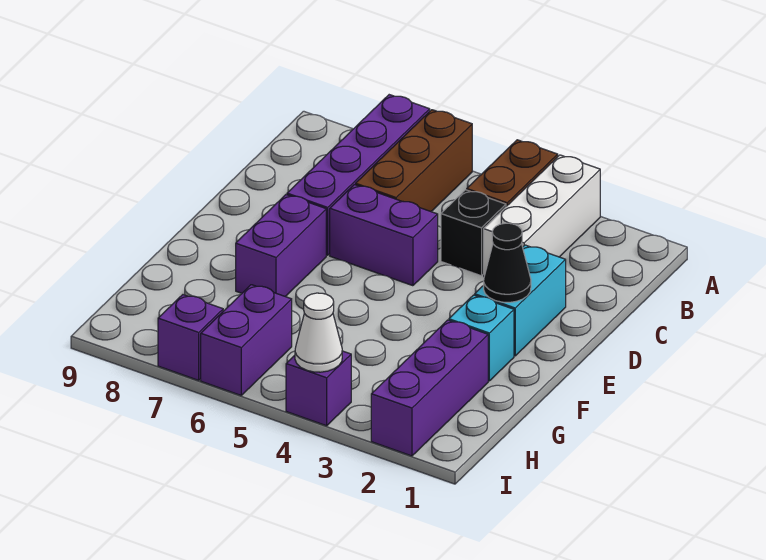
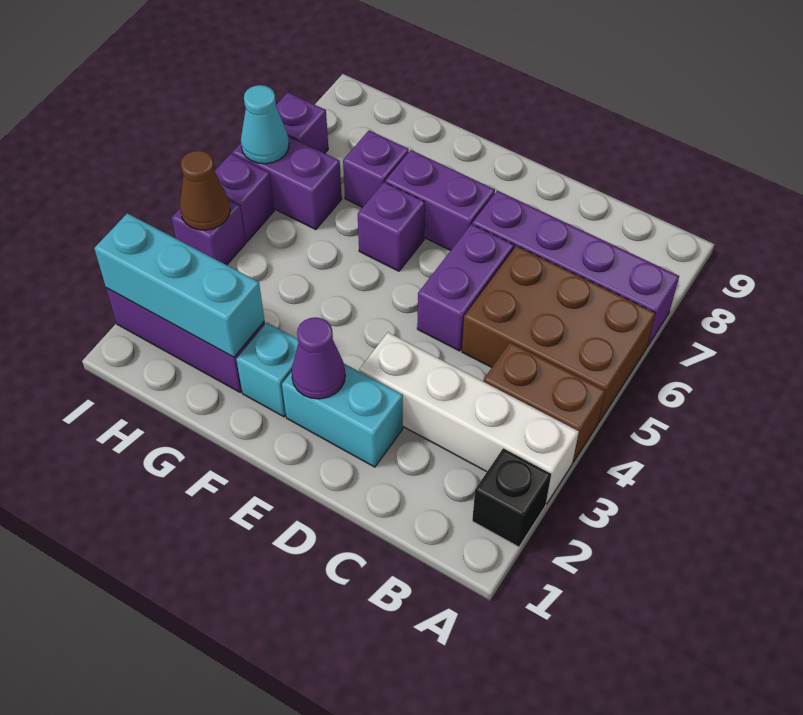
white 1x3 brick [484,155,600,276] -> white 1x4 brick [359,332,579,504]
brown 1x3 brick [356,110,472,211] -> brown 2x3 brick [462,246,655,422]
black 1x1 brick [441,190,506,276] -> black 1x1 brick moved to [472,448,551,547]
black 1x1 cone [484,223,531,302] -> purple 1x1 cone [291,317,345,399]
none -> purple 1x1 brick [358,182,425,271]
none -> cyan 1x3 brick [94,213,265,357]
none -> purple 1x1 brick [343,130,409,207]
white 1x1 cone [295,293,342,372] -> brown 1x1 cone [180,151,230,230]
none -> purple 1x1 brick [215,154,274,242]
none -> cyan 1x1 cone [241,85,289,164]

